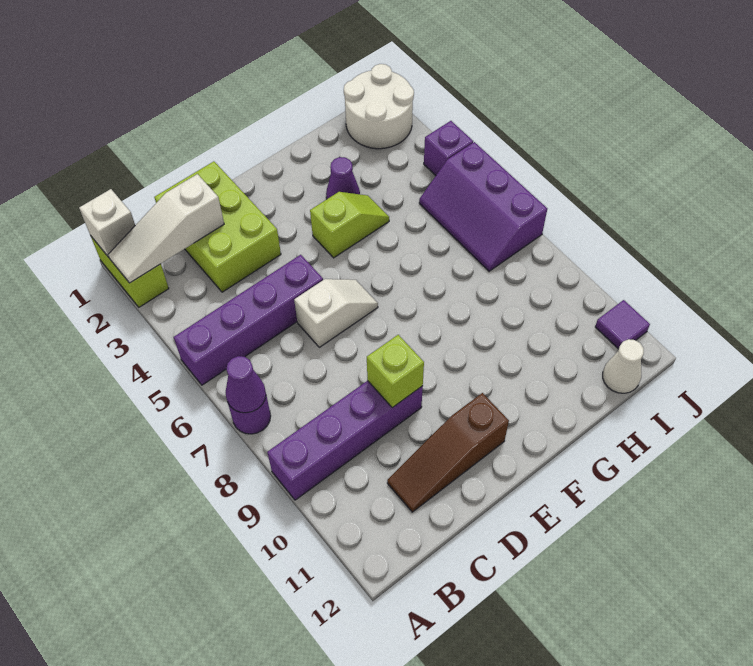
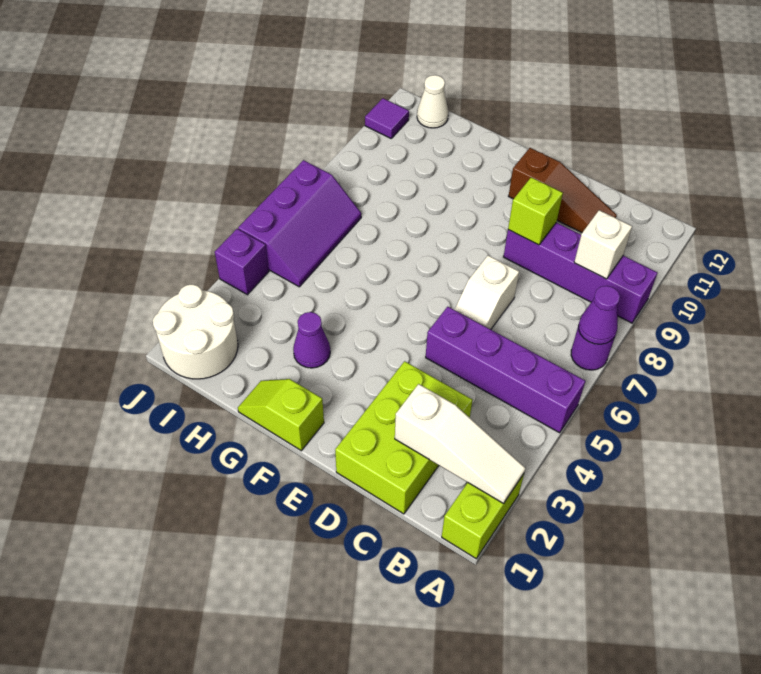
white 1x1 brick [79,189,135,257] -> white 1x1 brick moved to [574,210,632,279]
white 1x2 slope [294,279,378,347] -> white 1x2 slope turned to [455,255,519,329]
lime 1x2 slope [310,192,389,258] -> lime 1x2 slope moved to [238,379,324,451]

